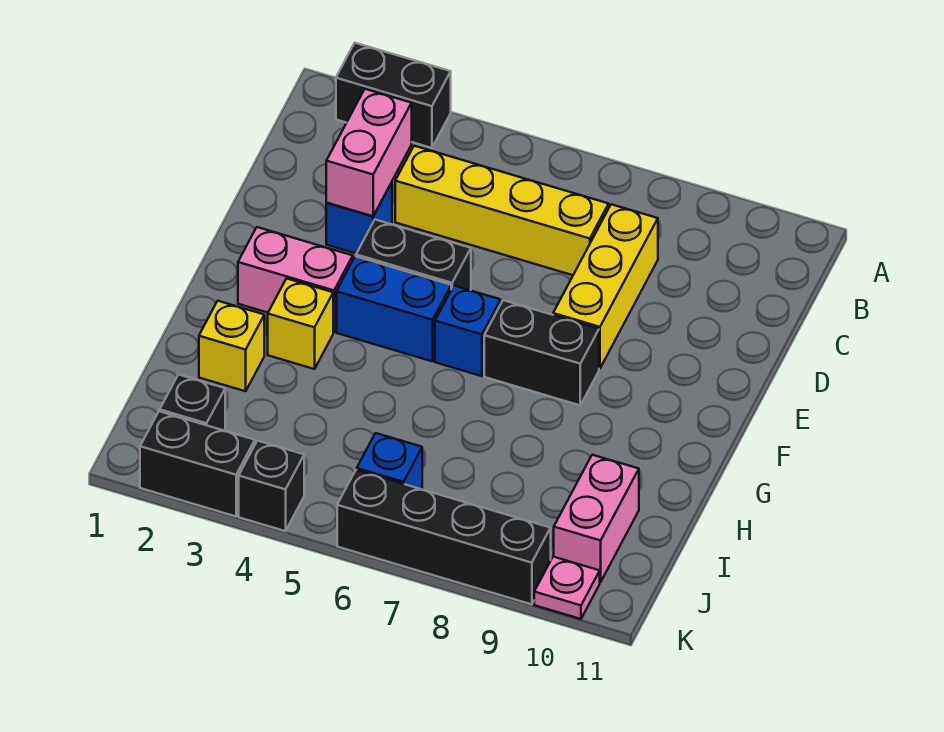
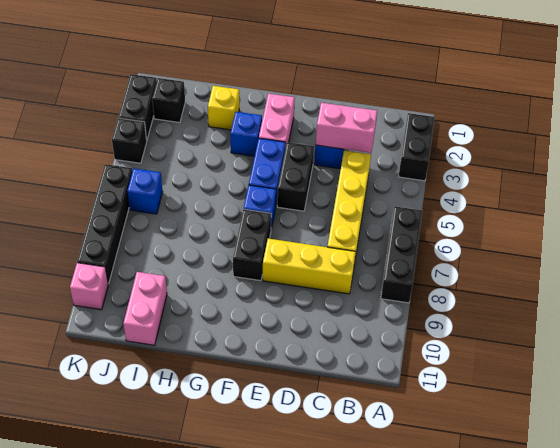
none -> black 1x3 brick [381,206,422,303]
yellow 1x1 brick [268,279,333,369] -> blue 1x1 brick [231,112,262,156]
pink 1x2 brick [554,455,639,582] -> pink 1x2 brick turned to [123,272,167,345]
pink 1x1 plate [534,557,600,619] -> pink 1x1 brick [70,263,108,310]

